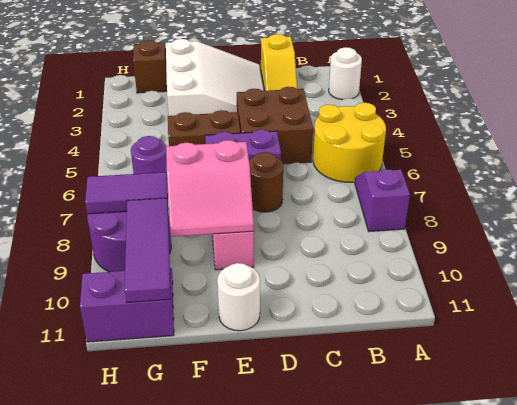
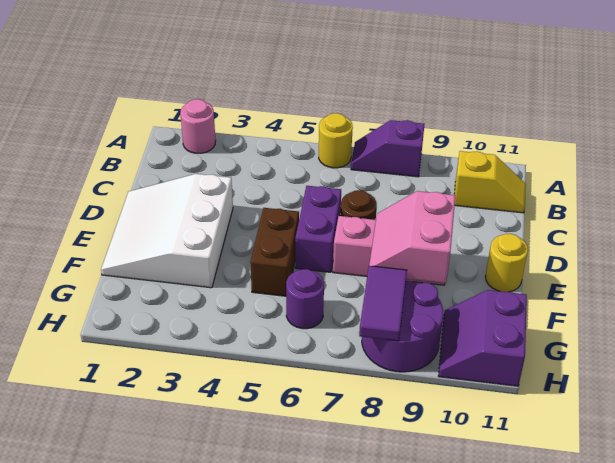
white 1x1 round brick [329,47,362,100] -> pink 1x1 round brick [180,99,216,153]
yellow 2x2 round brick [313,103,386,182] -> yellow 1x1 round brick [319,113,353,168]
yellow 1x2 slope [260,34,297,91] -> yellow 1x2 slope moved to [454,151,526,213]
brown 2x2 brick [237,87,313,164] -> none
white 3x3 slope [166,39,264,116] -> white 3x3 slope turned to [101,174,233,288]
pink 2x2 slope [166,140,254,237] -> pink 2x2 slope turned to [369,191,455,283]
white 1x1 round brick [217,263,260,331] -> yellow 1x1 round brick [485,234,528,292]
brown 1x1 brick [133,40,167,93] -> none
purple 1x3 tile [125,198,170,302] -> none

